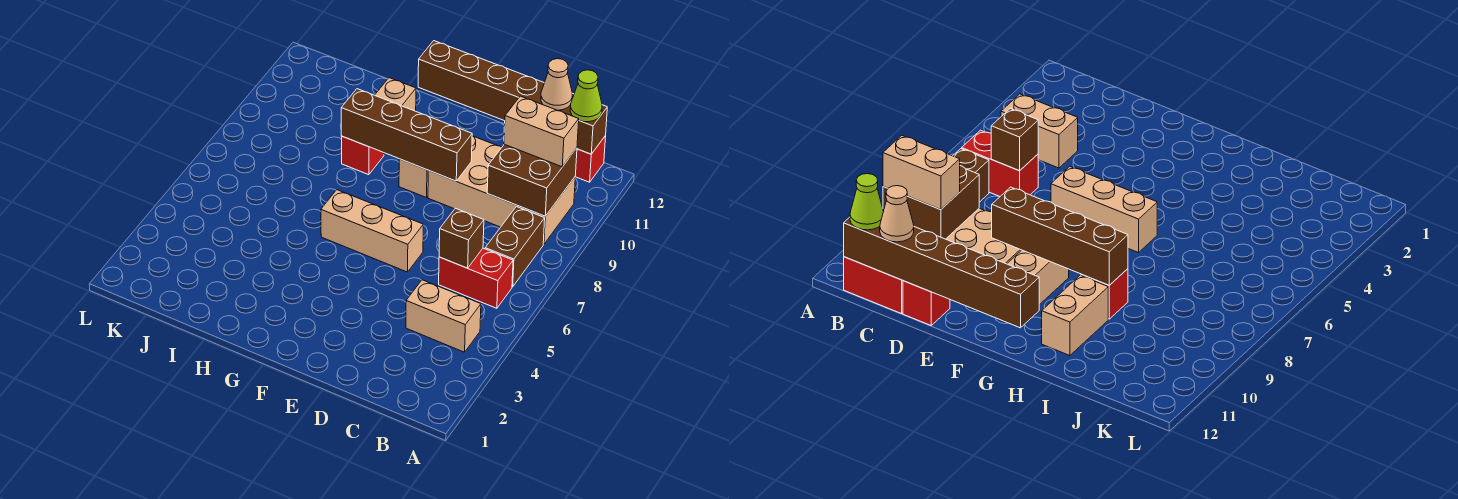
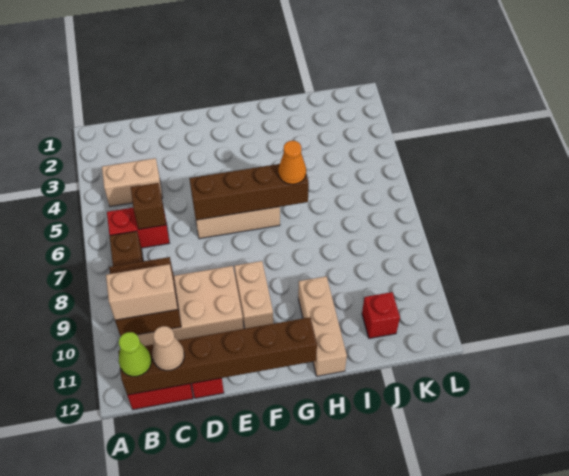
brown 1x4 brick [341,89,472,181] -> brown 1x4 brick moved to [189,164,309,220]
none -> orange 1x1 cone [278,141,306,184]
red 1x1 brick [341,136,384,175] -> red 1x1 brick moved to [362,292,400,338]
tan 1x2 brick [375,78,416,154] -> tan 1x3 brick [298,276,347,376]

